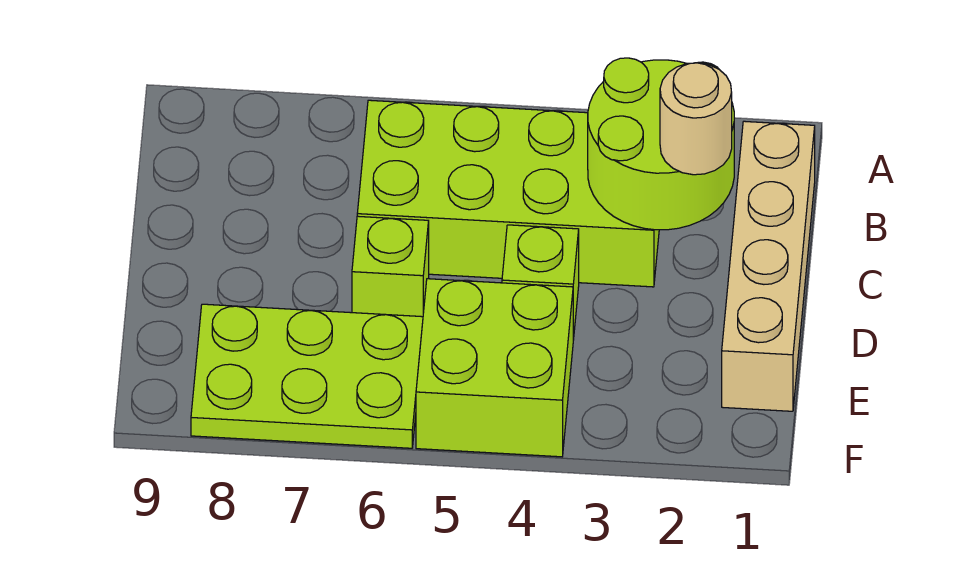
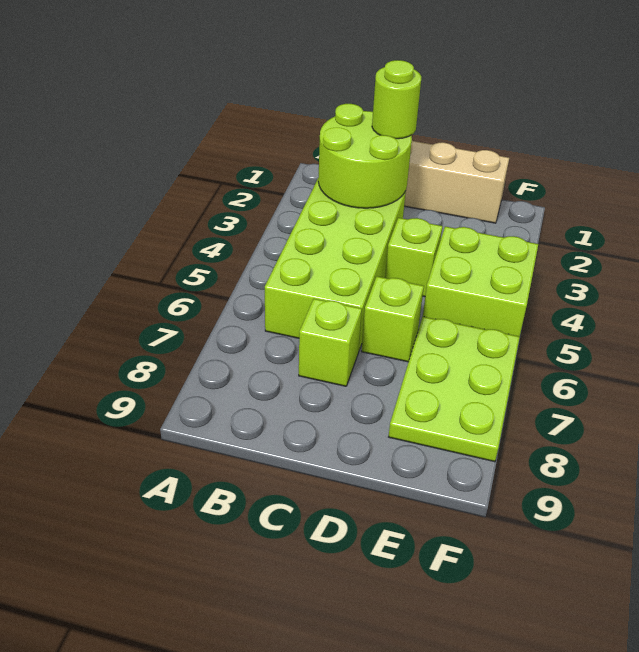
tan 1x1 round brick [660,63,732,175] -> lime 1x1 round brick [372,60,421,139]
none -> lime 1x1 brick [299,299,362,386]

